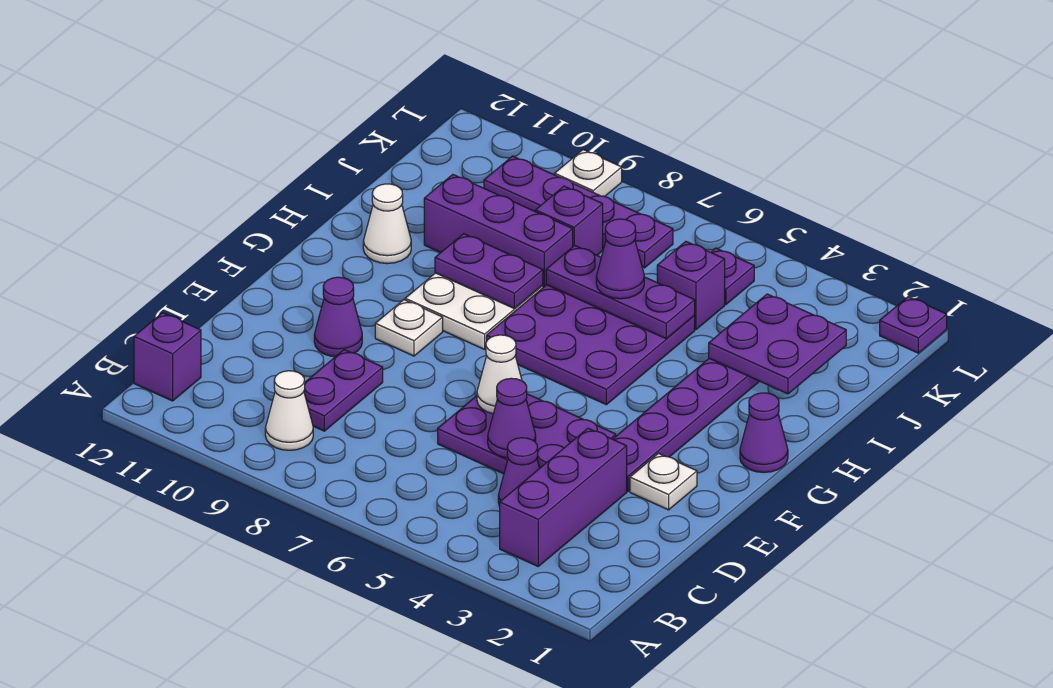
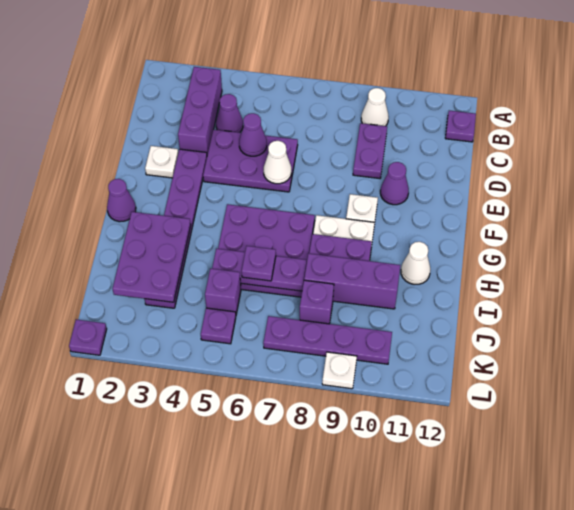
purple 1x1 brick [134,313,201,401] -> purple 1x1 plate [445,110,476,142]
purple 2x2 plate [709,294,846,394] -> purple 2x3 plate [113,212,191,302]
purple 1x1 cone [596,219,644,299] -> purple 1x1 plate [242,246,276,281]

